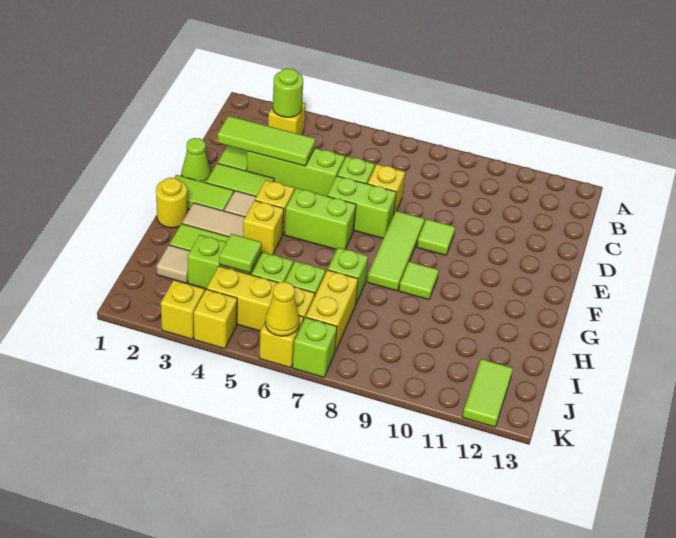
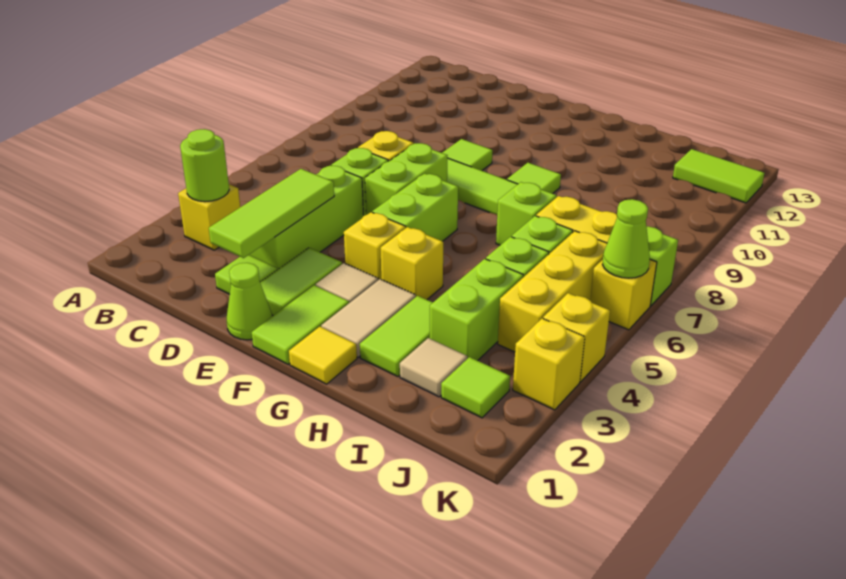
yellow 1x1 round brick [156,178,188,228] -> yellow 1x1 tile [289,327,357,384]
lime 1x1 tile [219,234,262,273] -> lime 1x1 tile moved to [441,357,510,418]
yellow 1x1 cone [265,282,299,336] -> lime 1x1 cone [602,199,650,278]

